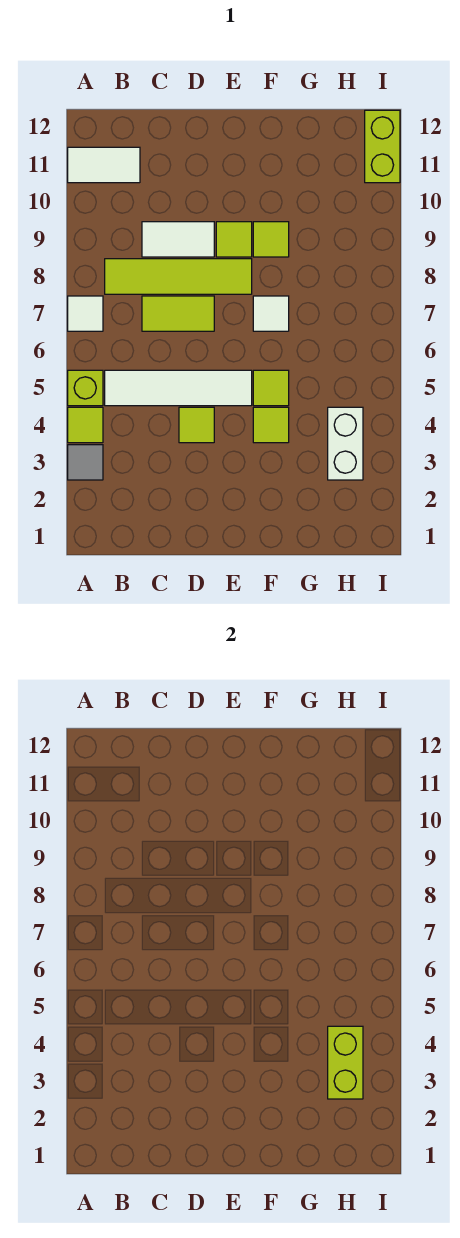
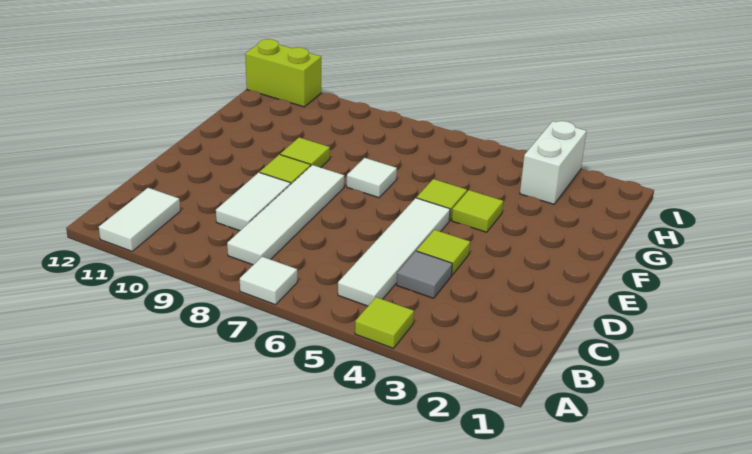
grey 1x1 tile [68,445,103,480] -> grey 1x1 tile moved to [397,251,452,298]
lime 1x1 brick [68,370,103,406] -> none
lime 1x4 tile [105,259,252,294] -> white 1x4 tile [227,165,344,265]
lime 1x2 tile [142,296,214,331] -> none
white 1x2 brick [328,407,363,480] -> white 1x2 brick turned to [520,121,587,204]
lime 1x2 brick [328,1026,363,1099] -> none

